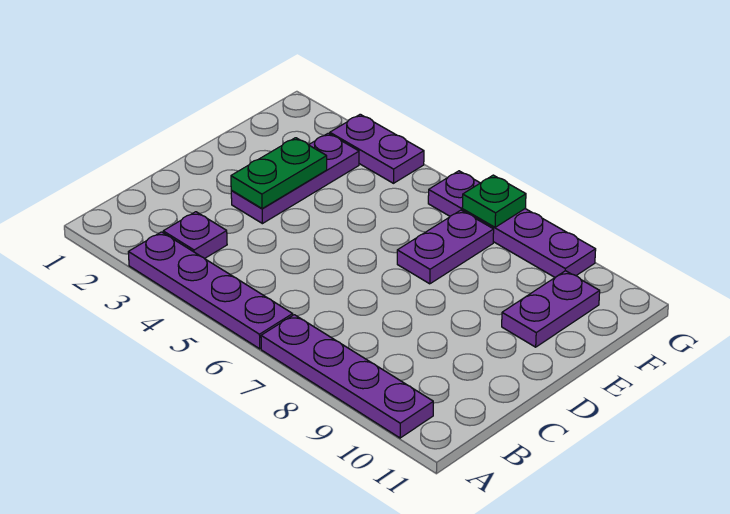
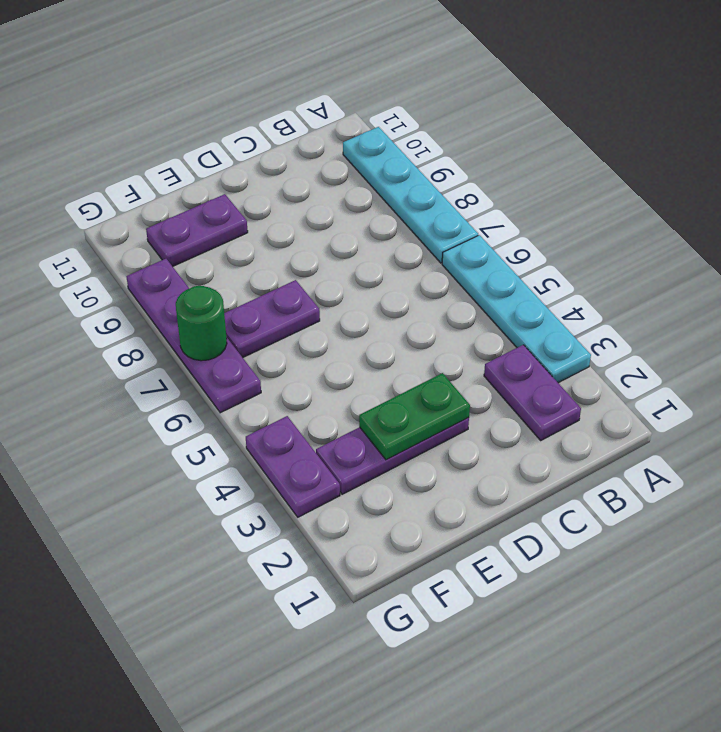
purple 1x4 plate [128,232,293,349] -> cyan 1x4 plate [442,235,591,383]
purple 1x4 plate [261,315,433,438] -> cyan 1x4 plate [343,127,478,263]
purple 1x1 plate [163,212,227,259] -> purple 1x2 plate [484,345,581,440]
green 1x1 plate [462,175,526,227] -> green 1x1 round brick [176,286,227,361]

